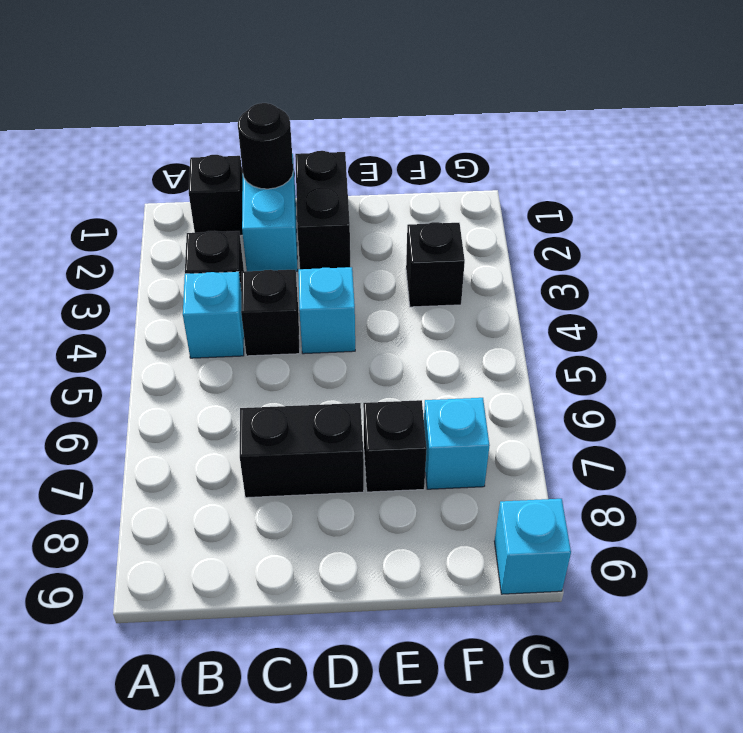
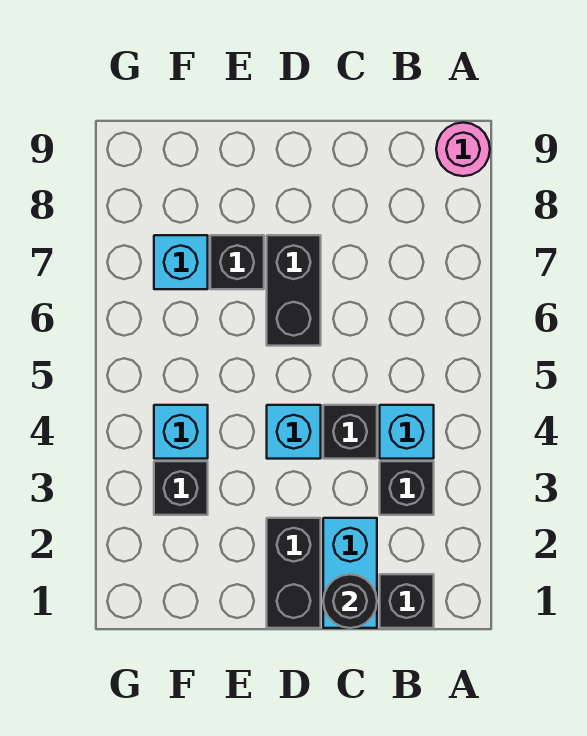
none -> pink 1x1 round brick [436,123,490,176]
black 1x2 brick [240,403,364,498] -> black 1x2 brick turned to [267,235,321,346]
cyan 1x1 brick [494,499,571,594] -> cyan 1x1 brick moved to [154,405,208,459]

